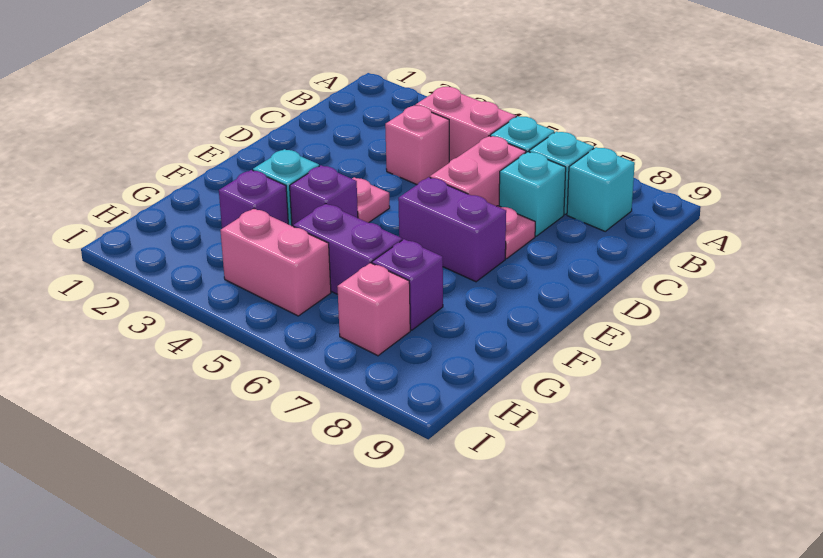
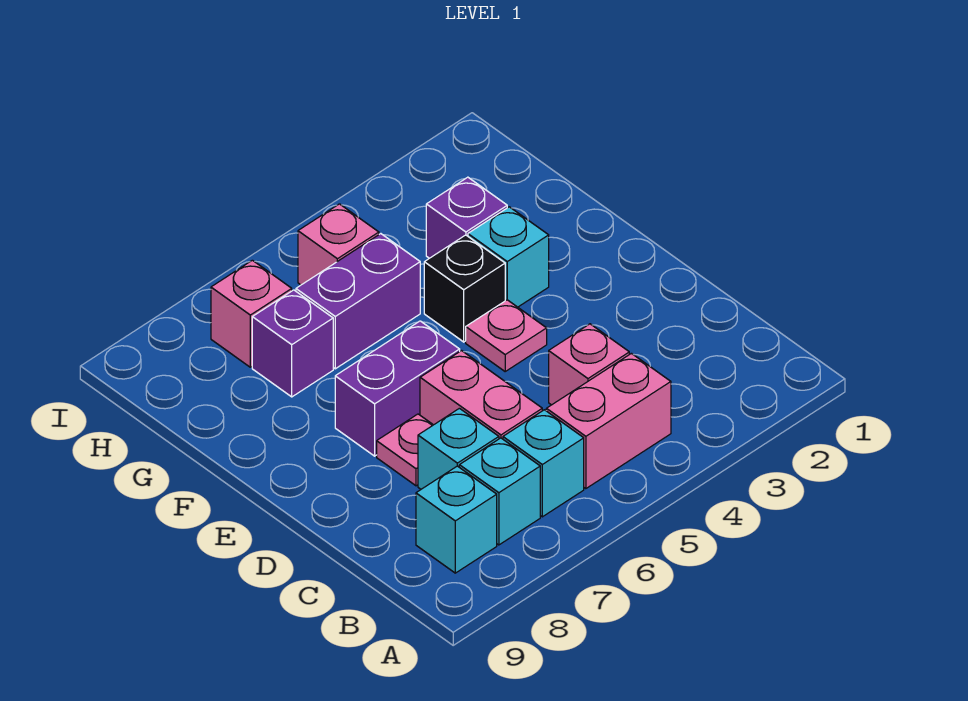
purple 1x1 brick [290,165,358,226] -> black 1x1 brick [424,235,505,342]
pink 1x2 brick [220,209,331,316] -> pink 1x1 brick [298,204,379,285]

